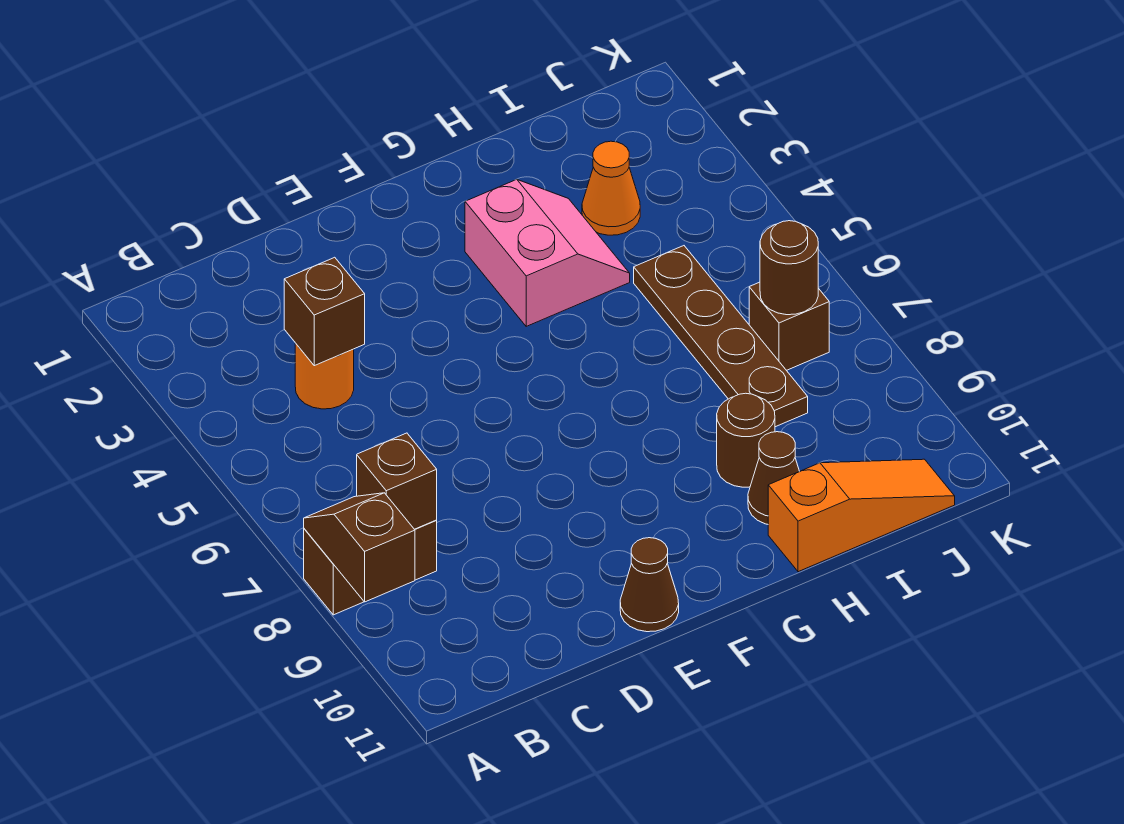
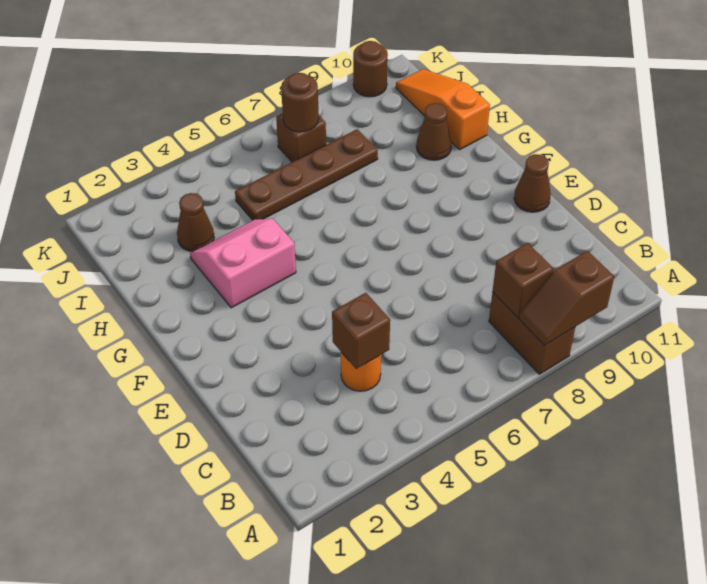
brown 1x1 round brick [717,393,775,487] -> brown 1x1 round brick moved to [353,41,388,97]
orange 1x1 cone [582,141,640,235] -> brown 1x1 cone [177,193,214,252]

